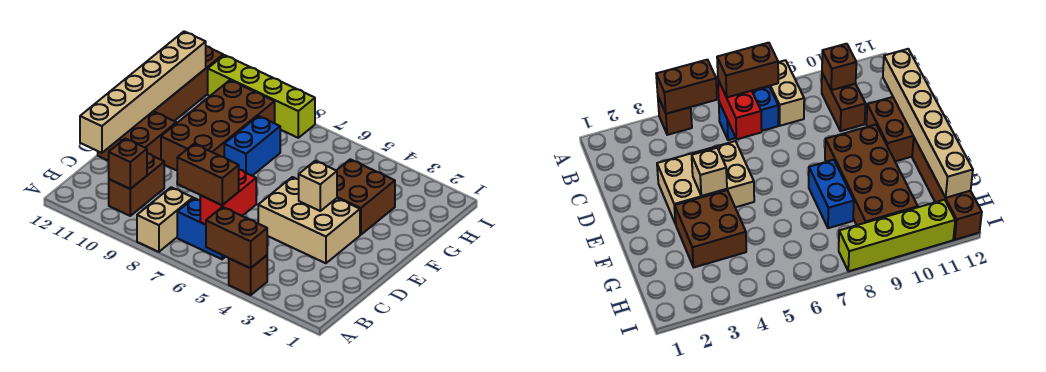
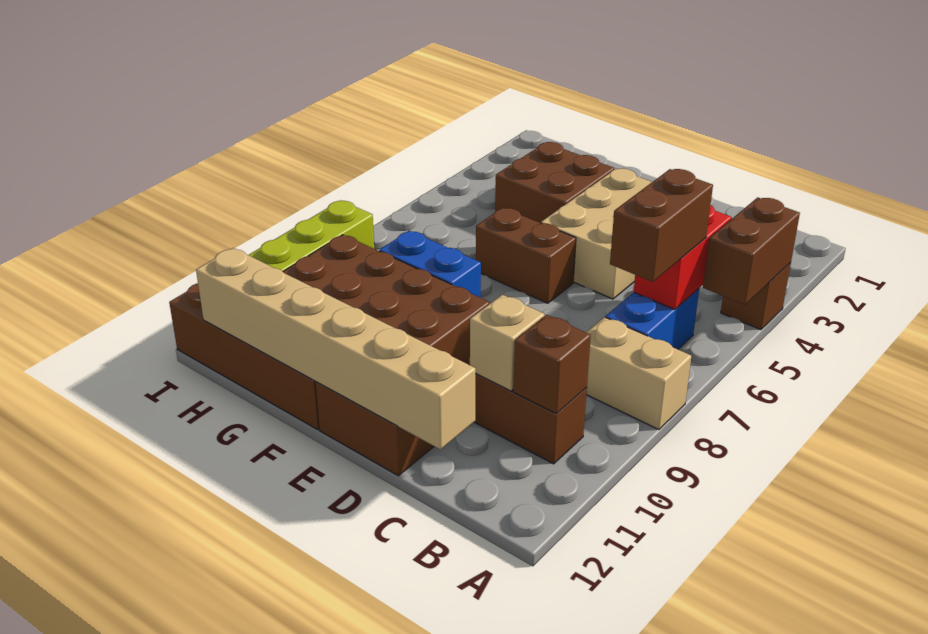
red 1x2 brick [200,170,256,225] -> red 1x2 brick turned to [634,205,731,309]
tan 1x1 brick [299,161,337,211] -> tan 1x1 brick moved to [470,295,544,391]
none -> brown 1x2 brick [476,208,576,303]

